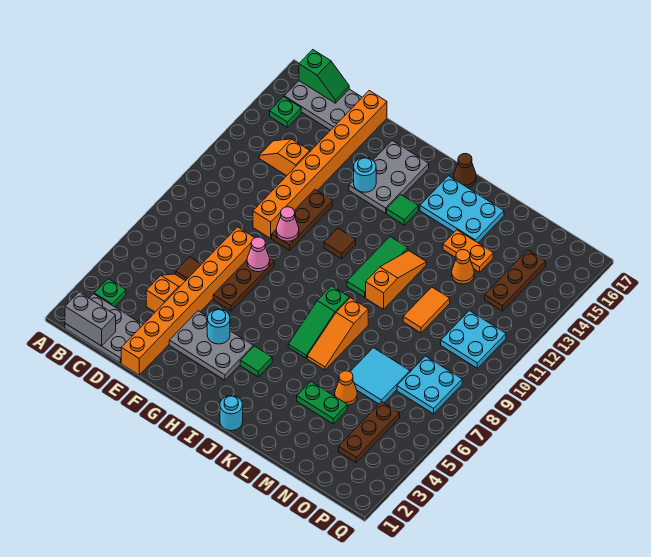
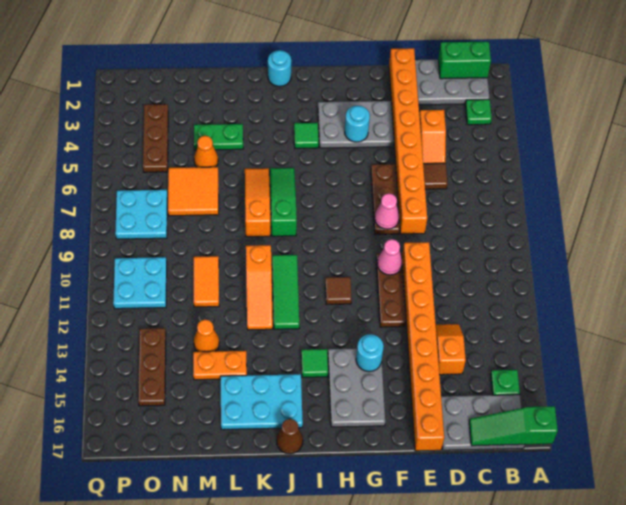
grey 1x2 brick [65,292,116,346] -> green 1x2 brick [438,42,491,79]
green 1x2 slope [299,50,349,103] -> green 1x3 slope [469,406,558,446]
orange 1x2 slope [259,139,310,176] -> orange 1x2 slope turned to [436,324,466,375]
cyan 2x2 tile [350,348,410,404] -> orange 2x2 tile [168,167,219,216]

